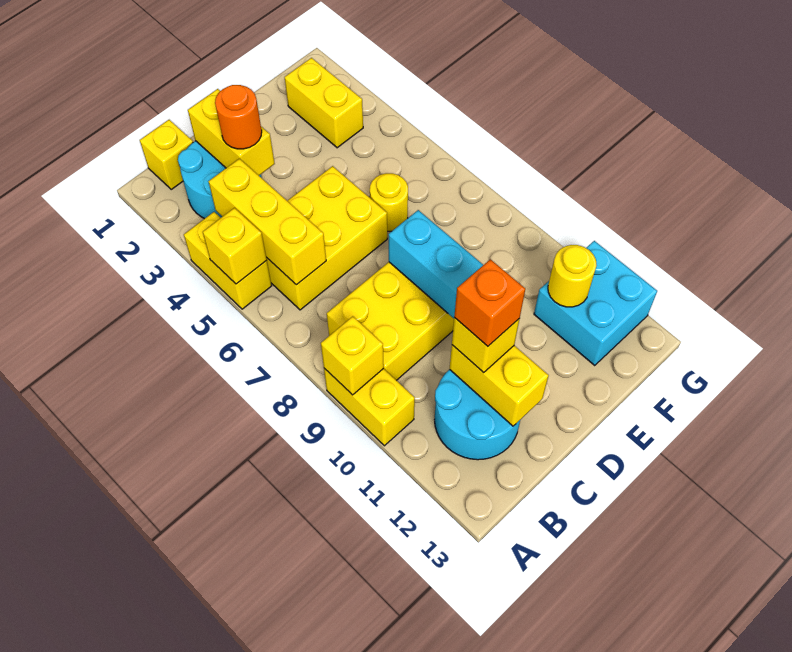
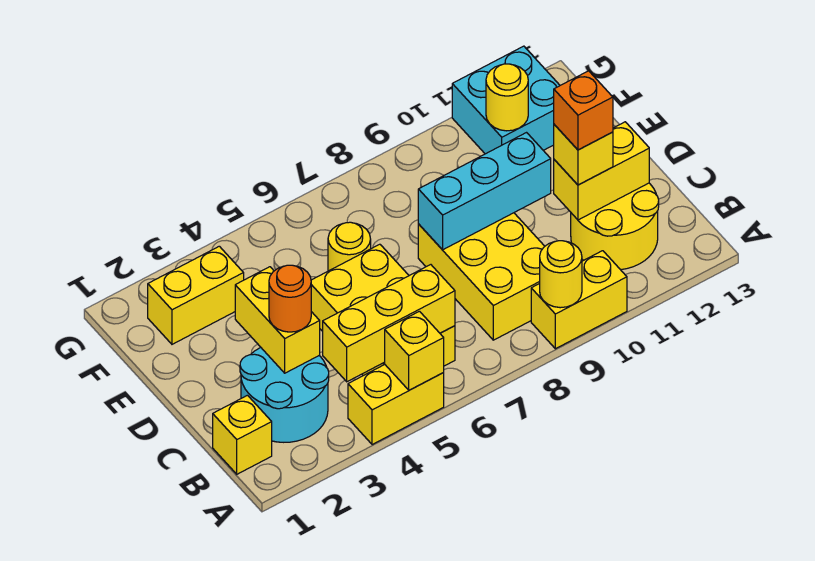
yellow 1x1 brick [321,316,384,395] -> yellow 1x1 round brick [540,241,582,308]
cyan 2x2 round brick [434,370,520,460] -> yellow 2x2 round brick [571,183,659,270]
yellow 1x2 brick [188,89,275,175] -> yellow 1x2 brick turned to [235,267,320,373]

